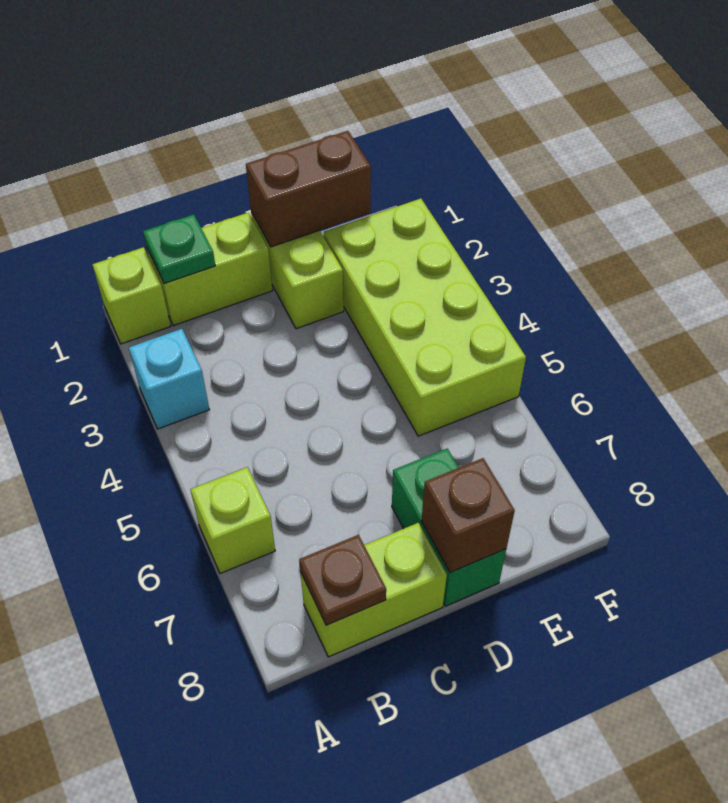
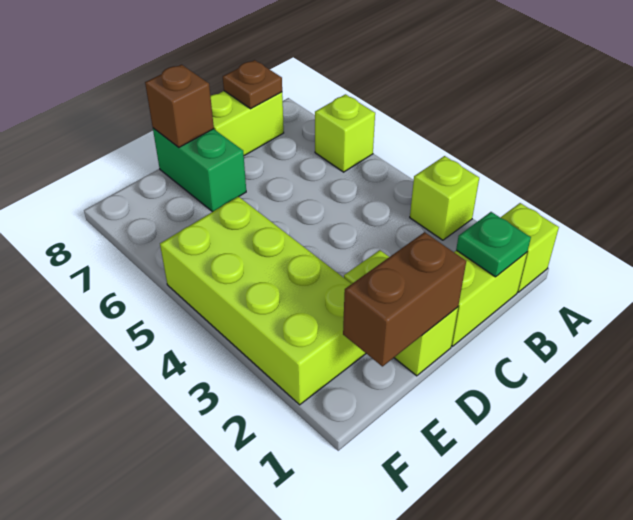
cyan 1x1 brick [129,329,209,429] -> lime 1x1 brick [410,156,479,240]

